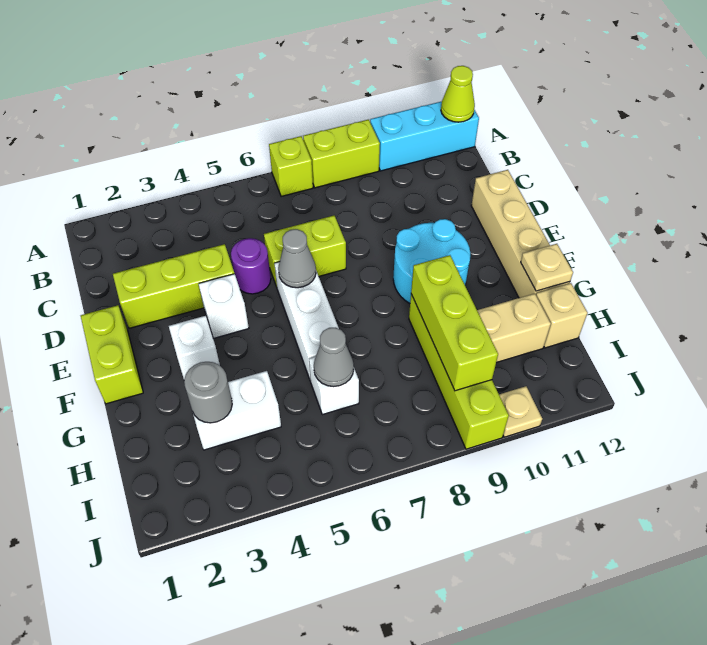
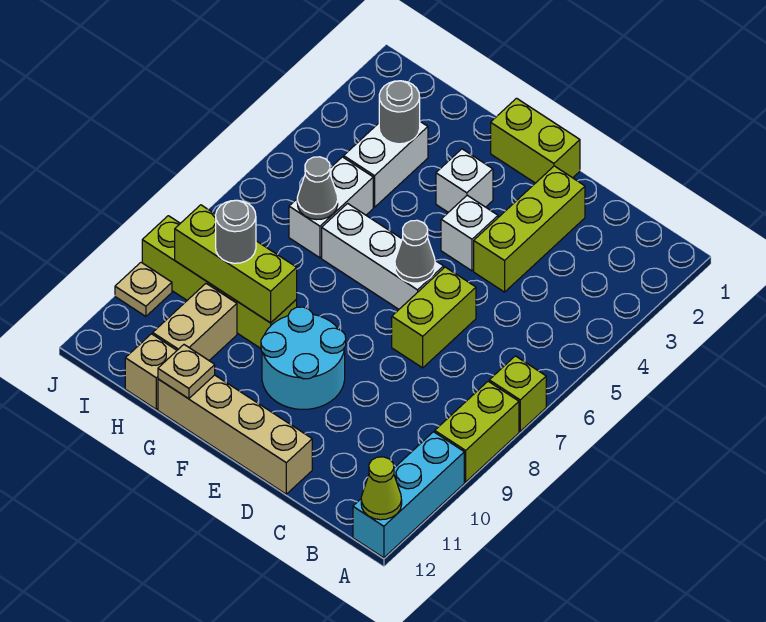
purple 1x1 round brick [231,238,271,294] -> none
white 1x1 brick [309,357,359,415] -> white 1x2 brick [289,157,373,258]
none -> grey 1x1 round brick [216,200,256,263]

